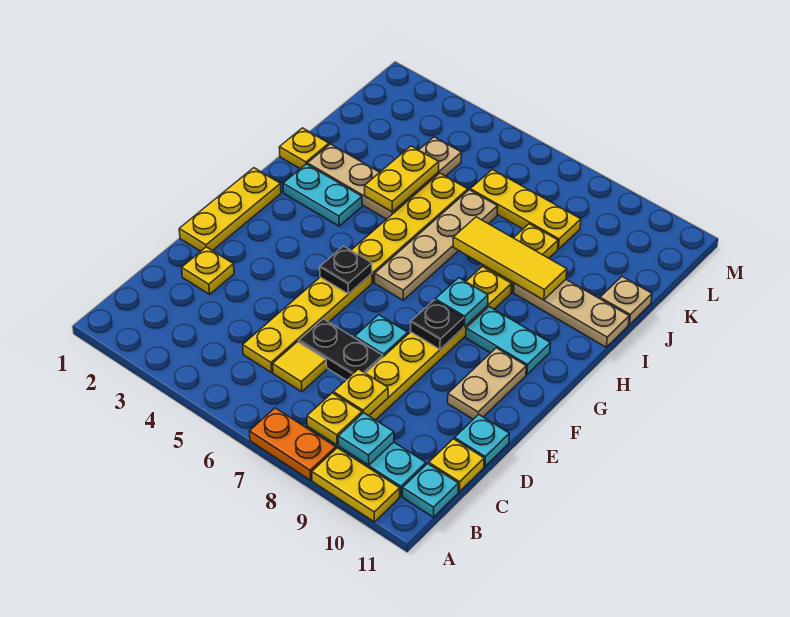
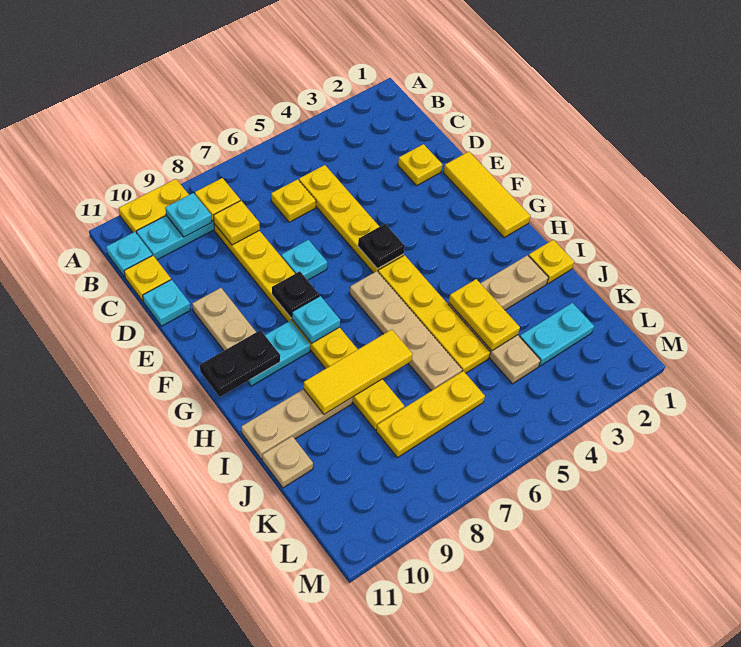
orange 1x2 plate [249,408,336,480] -> none
yellow 1x1 tile [273,342,327,392] -> yellow 1x1 plate [271,179,316,222]
black 1x2 plate [299,319,383,380] -> black 1x2 plate moved to [200,330,280,397]
yellow 1x3 plate [179,168,281,251] -> yellow 1x3 tile [443,152,531,237]
cyan 1x2 plate [283,164,362,226] -> cyan 1x2 plate moved to [520,303,594,366]

